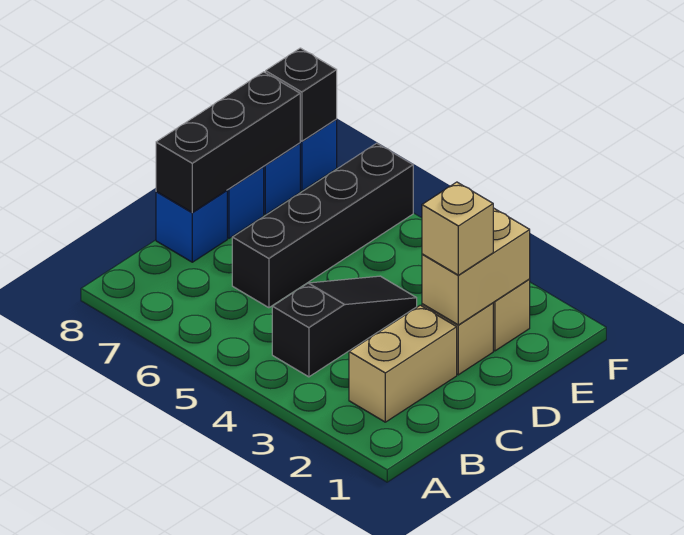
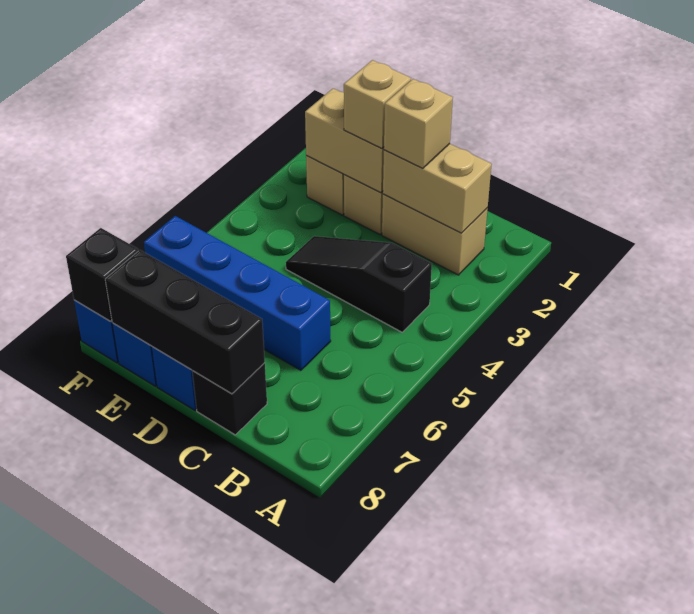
none -> tan 1x2 brick [383,144,492,233]
none -> tan 1x1 brick [384,79,453,168]
black 1x4 brick [232,143,413,308] -> blue 1x4 brick [144,216,331,370]
blue 1x1 brick [156,191,227,262] -> black 1x1 brick [192,363,267,435]

